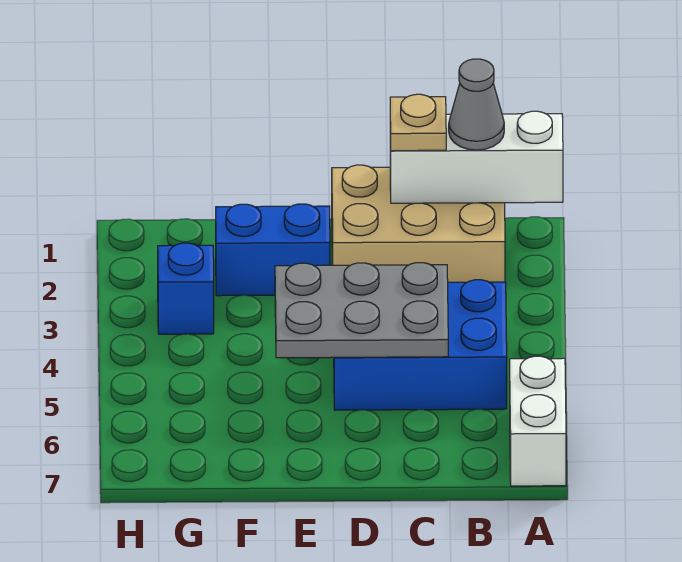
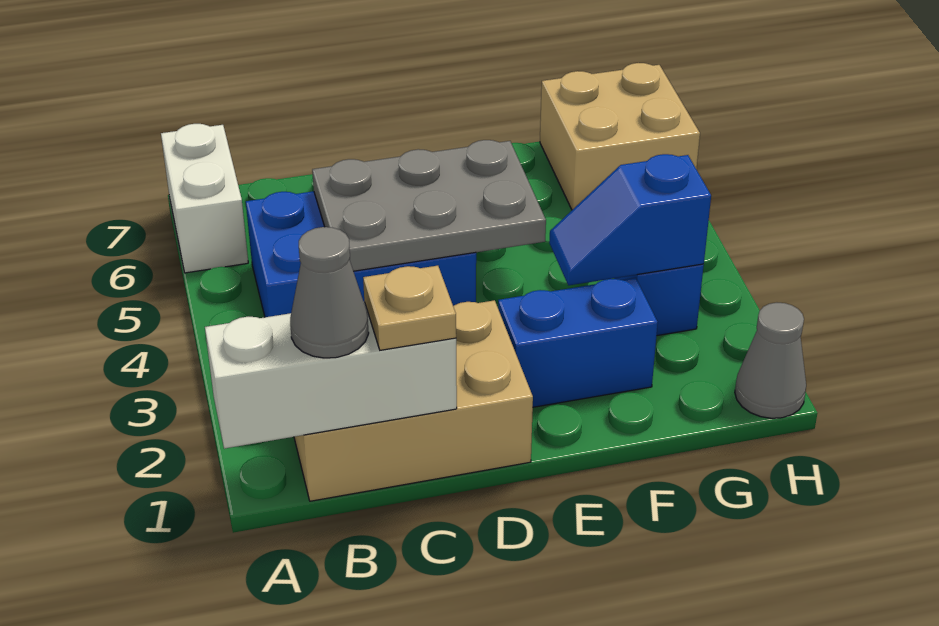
none -> blue 1x2 slope [549,154,711,285]
none -> tan 2x2 brick [540,63,700,210]
none -> grey 1x1 cone [735,303,806,418]

